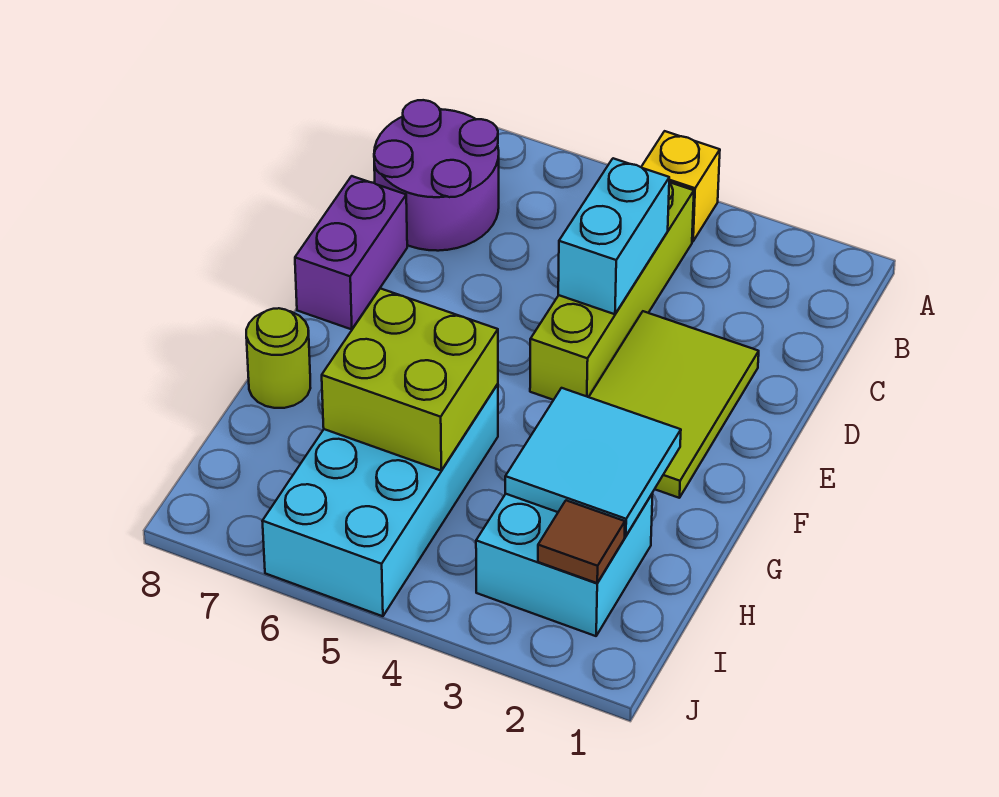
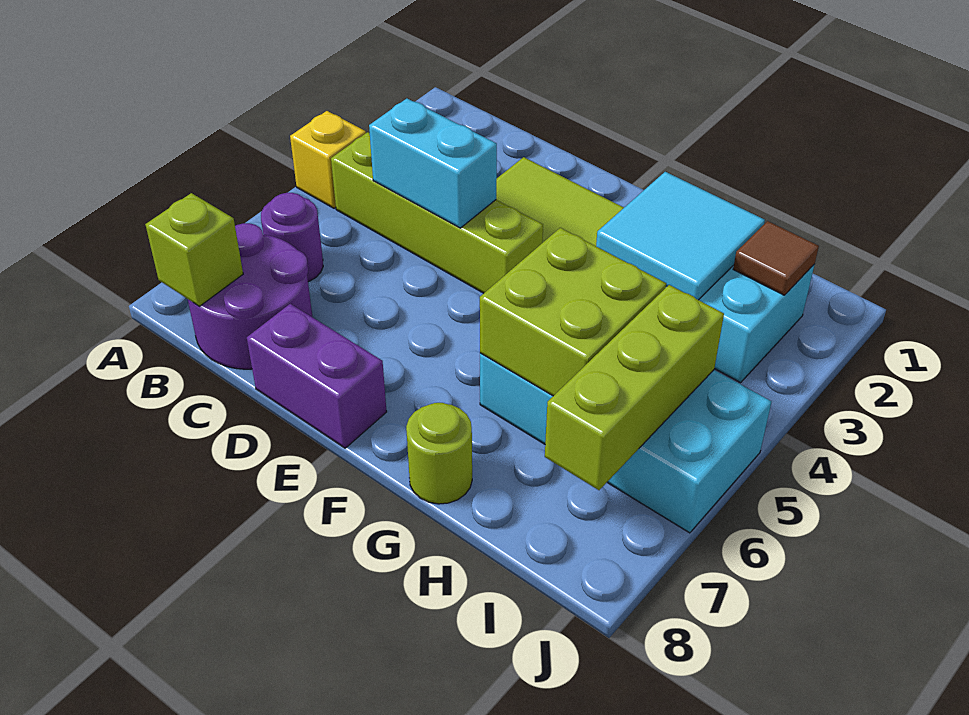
none -> purple 1x1 round brick [261,193,323,282]
none -> lime 1x1 brick [145,193,243,306]
none -> lime 1x3 brick [545,285,724,490]

